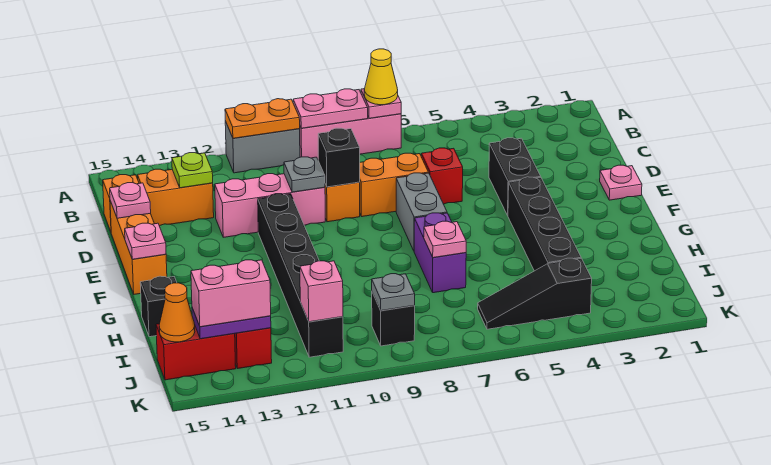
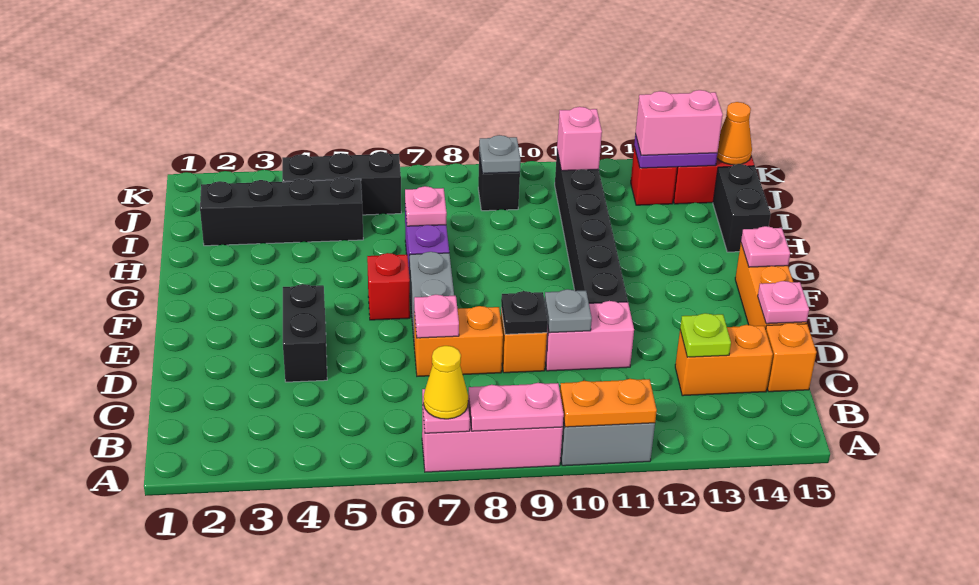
red 1x1 brick [421,148,463,204] -> red 1x1 brick moved to [367,253,410,320]
black 1x1 brick [318,128,360,187] -> black 1x1 plate [501,291,548,334]
pink 1x3 brick [215,174,325,237] -> pink 1x2 brick [545,301,634,371]
pink 1x1 plate [600,165,642,200] -> pink 1x1 plate moved to [414,295,459,338]
black 1x4 brick [508,177,581,271] -> black 1x4 brick turned to [200,177,363,246]
black 1x1 brick [140,276,177,337] -> black 1x2 brick [713,164,771,252]
black 1x3 slope [478,258,592,329] -> black 1x3 brick [282,152,401,215]

